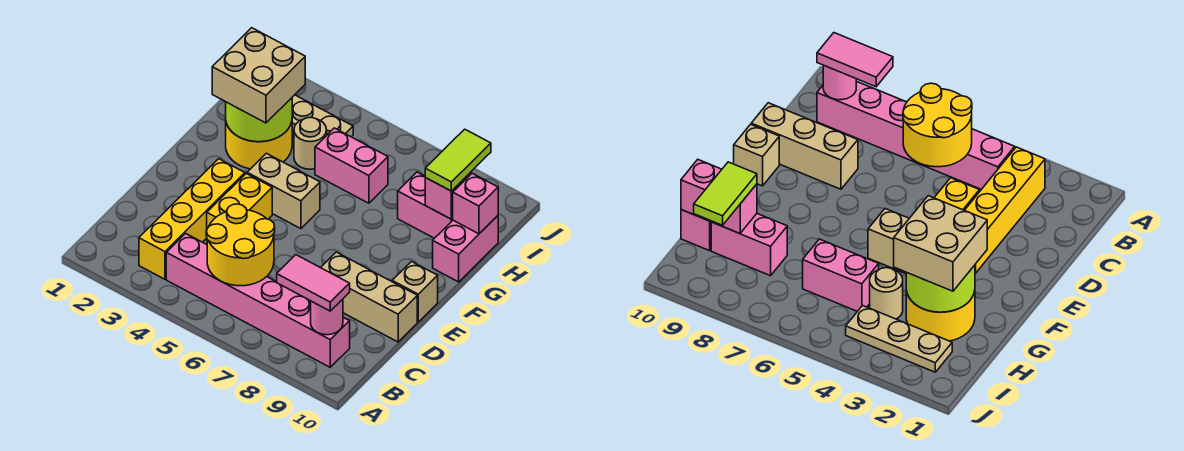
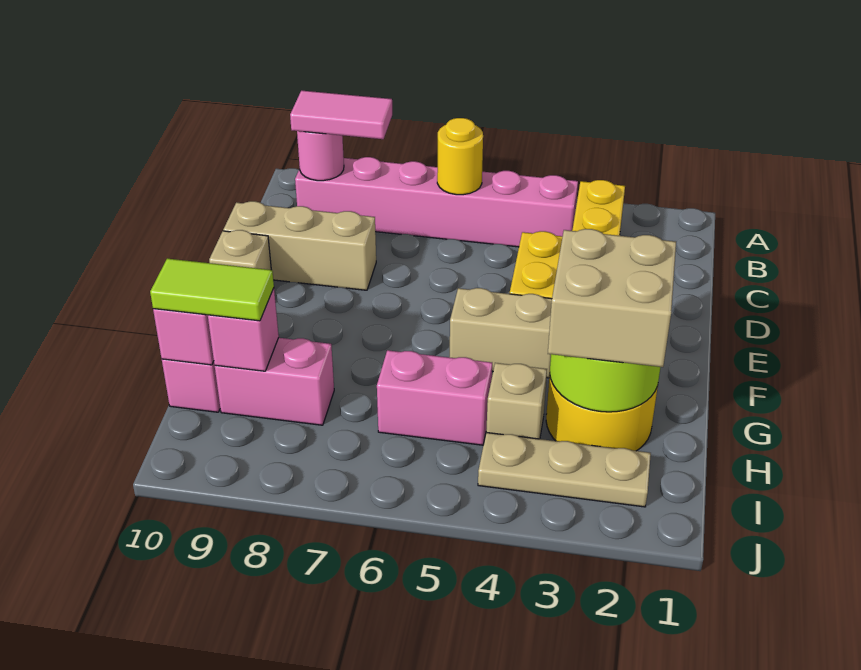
yellow 2x2 round brick [206,204,275,286] -> yellow 1x1 round brick [437,118,483,195]
tan 1x1 round brick [294,117,327,169] -> tan 1x1 brick [486,363,547,439]
lime 1x2 tile [425,129,491,191] -> lime 1x2 tile turned to [150,259,274,321]

